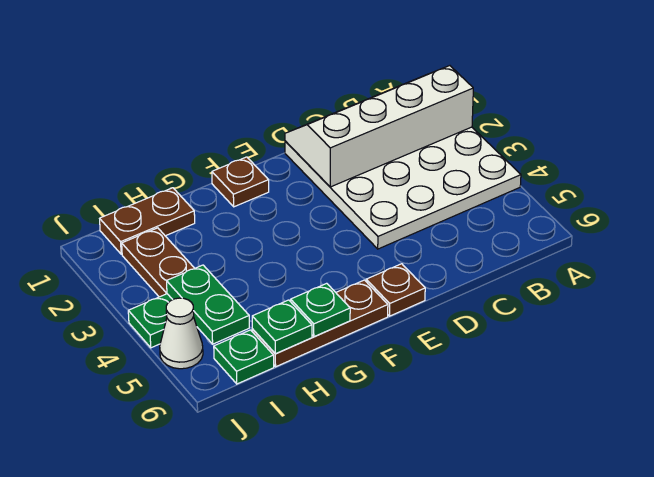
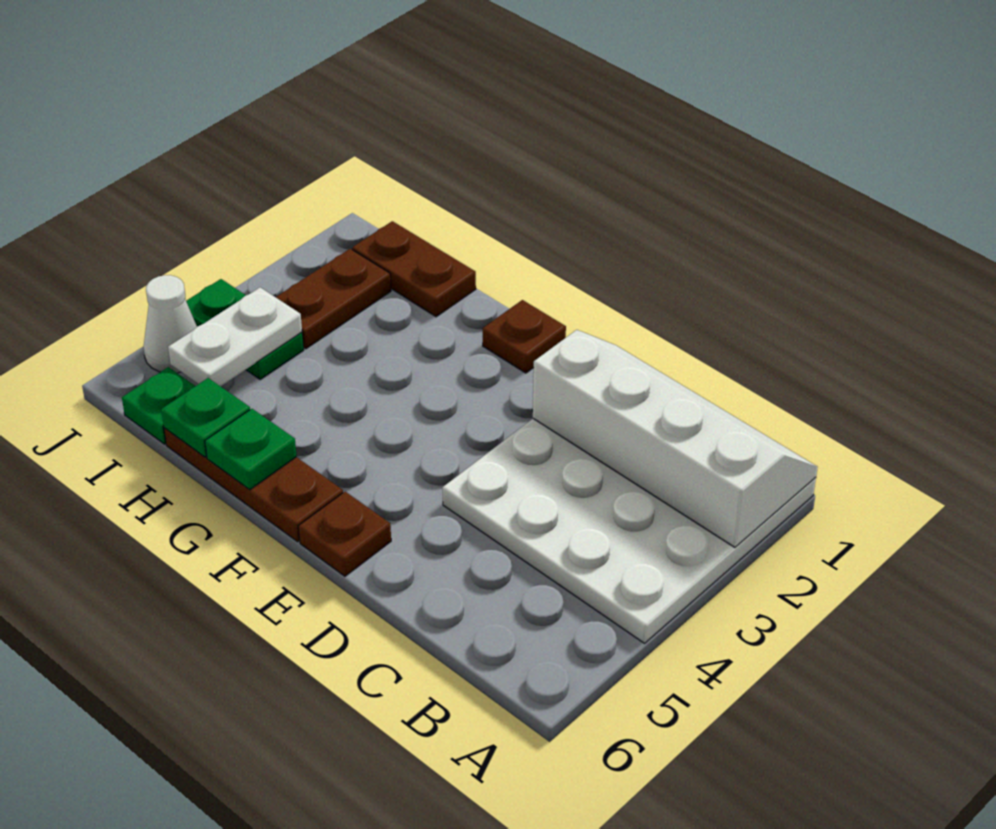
green 1x2 plate [167,265,249,344] -> white 1x2 plate [168,287,302,386]

